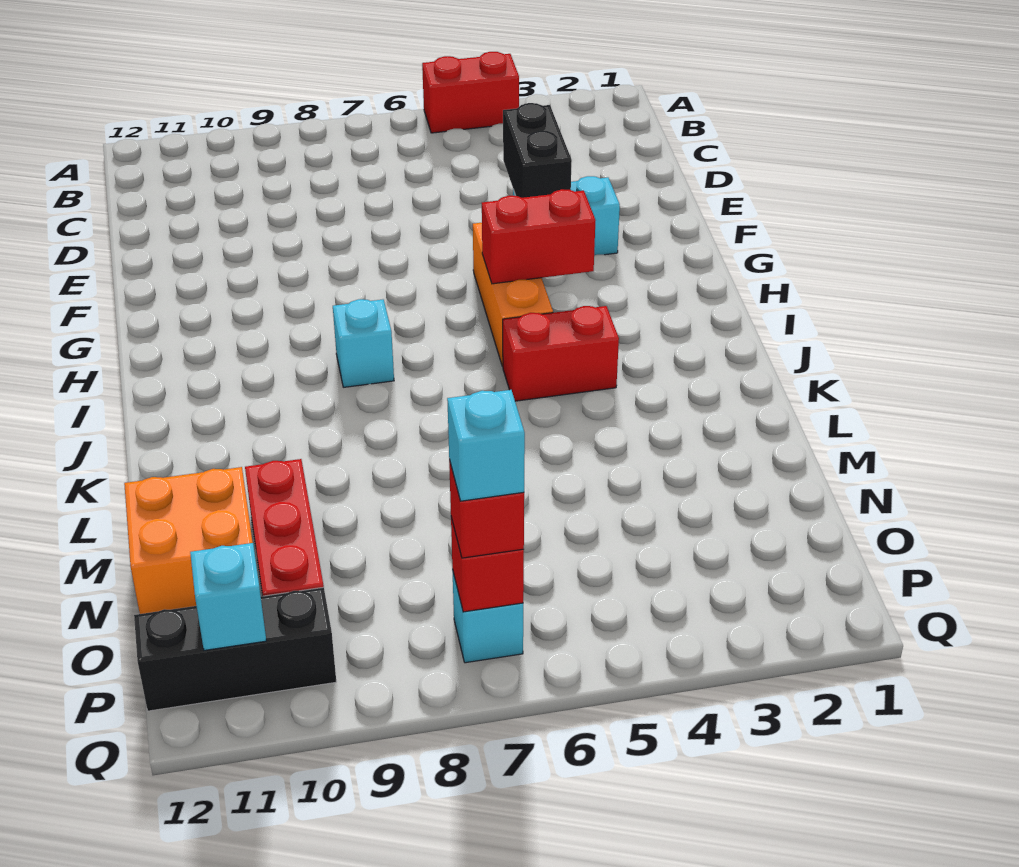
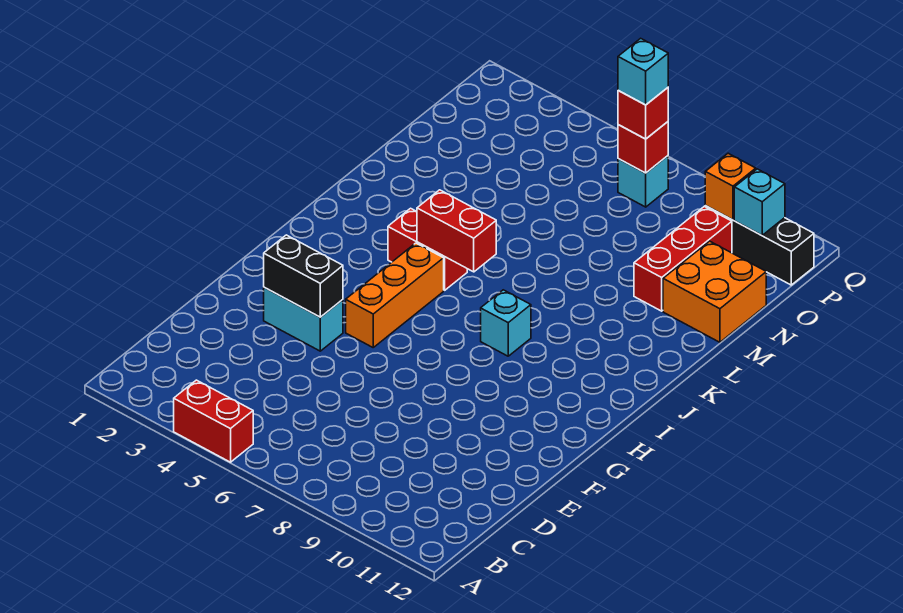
black 1x2 brick [503,103,572,198] -> black 1x2 brick turned to [264,235,343,317]
red 1x2 brick [482,189,596,284] -> red 1x2 brick moved to [417,190,496,272]
none -> orange 1x1 brick [705,153,756,220]

